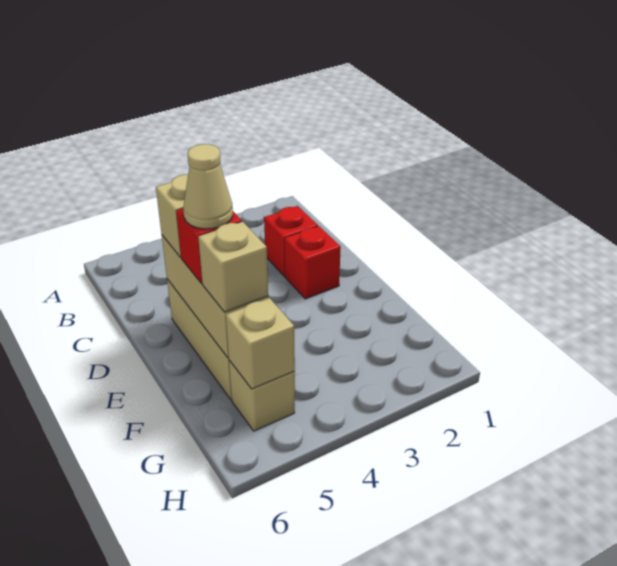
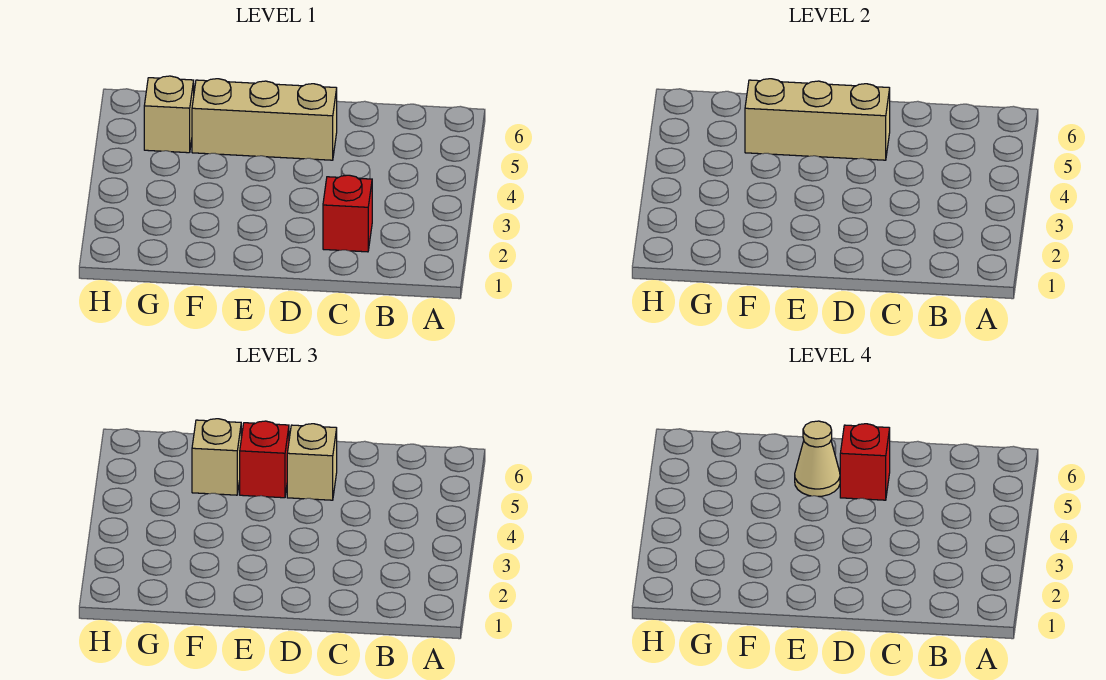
red 1x1 brick [285,226,341,299] -> red 1x1 brick moved to [840,424,890,500]
tan 1x1 brick [226,298,295,389] -> none

